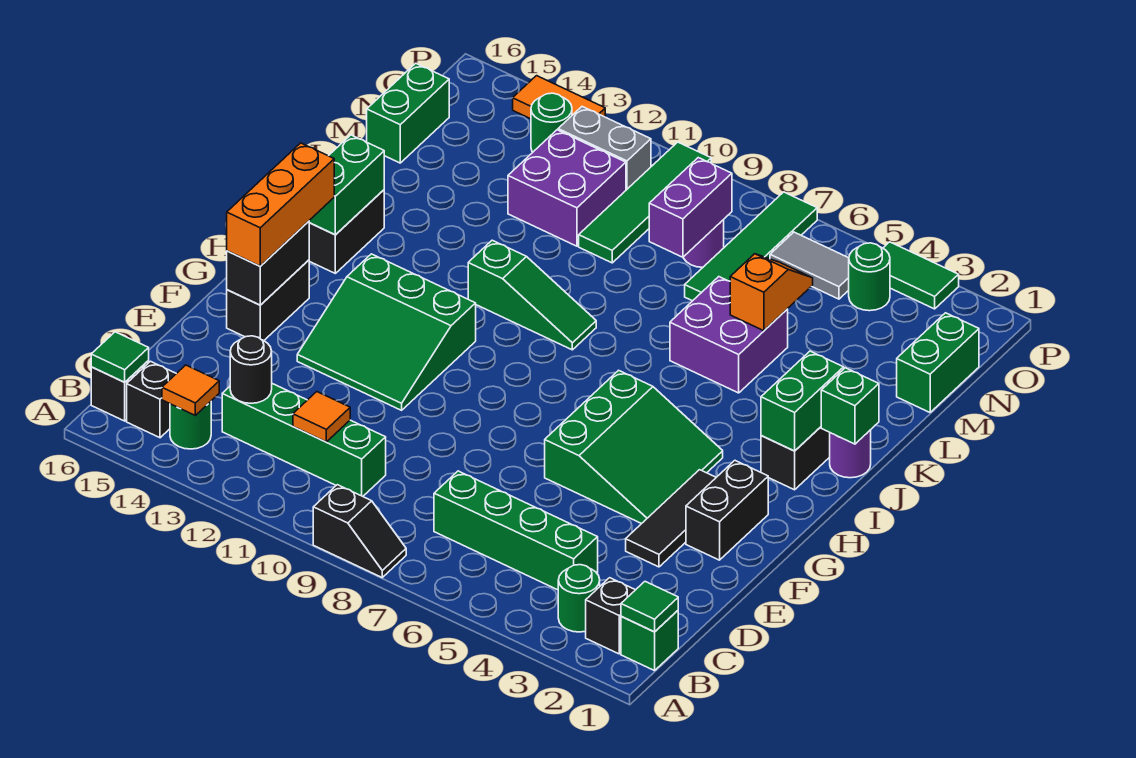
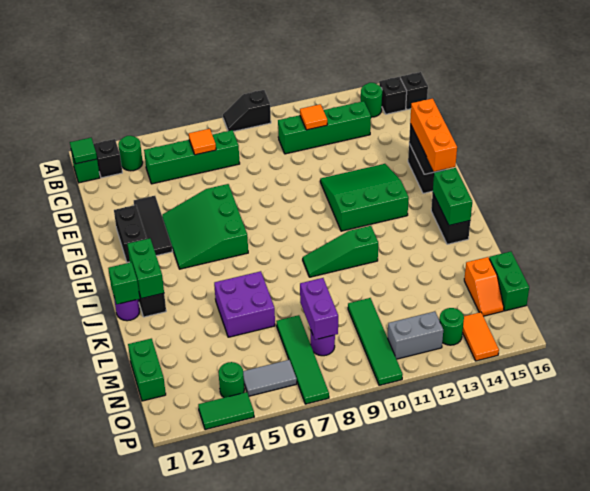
orange 1x1 tile [162,365,219,415] -> orange 1x1 tile moved to [189,129,216,155]
green 1x1 tile [91,332,149,382] -> none
black 1x1 round brick [230,336,272,403] -> none
orange 1x2 slope [730,254,813,331] -> orange 1x2 slope moved to [464,257,504,316]
purple 2x2 brick [508,130,626,246] -> none
orange 1x2 tile [513,76,605,119] -> orange 1x2 tile turned to [462,312,499,361]

